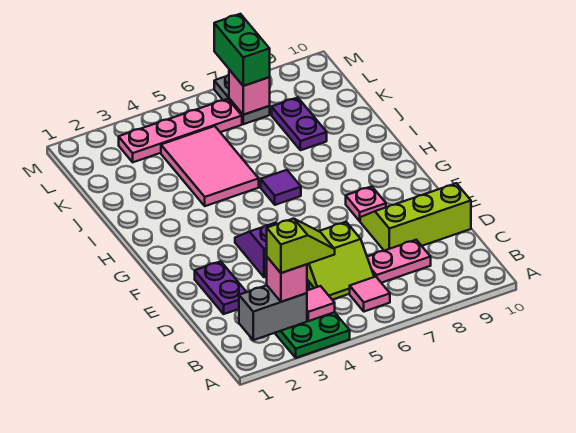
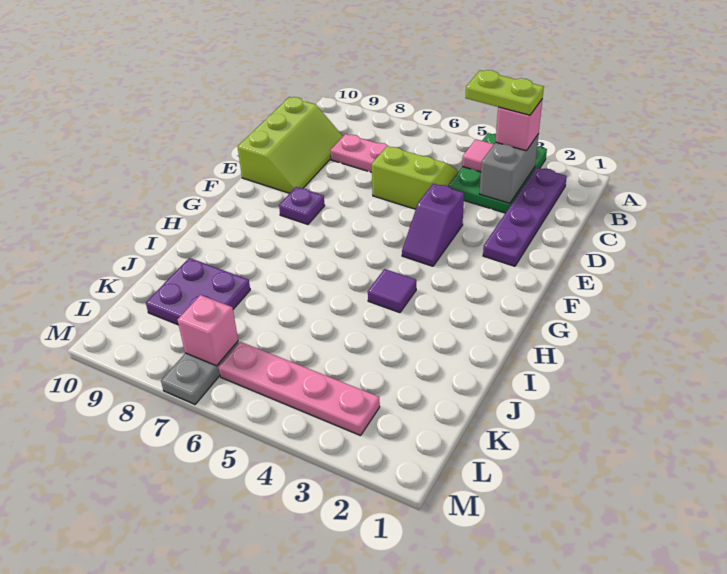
grey 1x2 brick [239,285,307,340] -> grey 1x2 brick turned to [480,134,539,203]
lime 1x2 slope [267,218,335,273] -> lime 1x2 plate [466,70,544,115]
pink 1x1 tile [350,277,390,312] -> none
purple 1x2 plate [195,261,246,314] -> purple 1x4 plate [483,167,567,266]
lime 2x3 slope [360,183,471,251] -> lime 2x3 slope turned to [238,97,343,193]
pink 1x1 plate [346,186,386,221] -> purple 1x1 plate [279,187,325,224]
purple 1x1 tile [261,170,301,205] -> purple 1x1 tile moved to [368,269,416,313]
pink 2x3 tile [161,126,259,206] -> none
purple 1x2 plate [272,97,327,150] -> purple 2x2 plate [146,258,250,325]
green 1x2 brick [214,14,270,86] -> none

